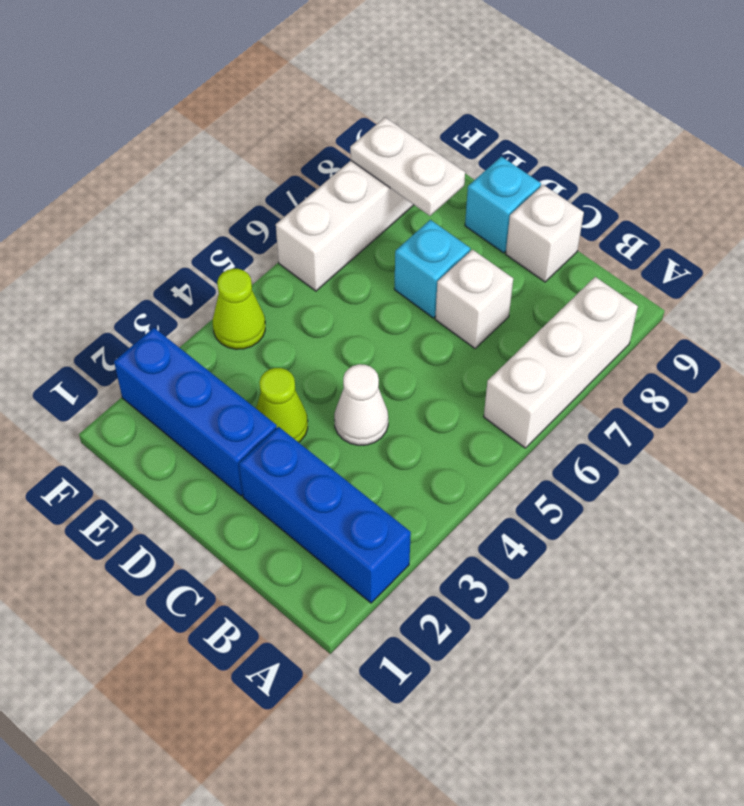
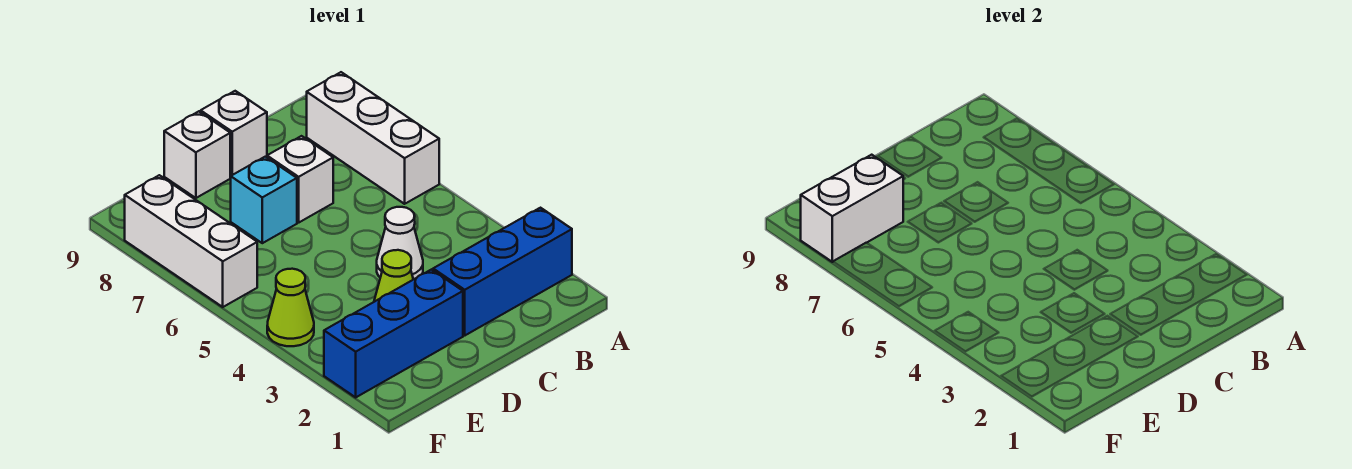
cyan 1x1 brick [465,156,541,253] -> white 1x1 brick [164,111,231,198]
white 1x2 plate [350,117,465,216] -> white 1x2 brick [801,155,903,262]

